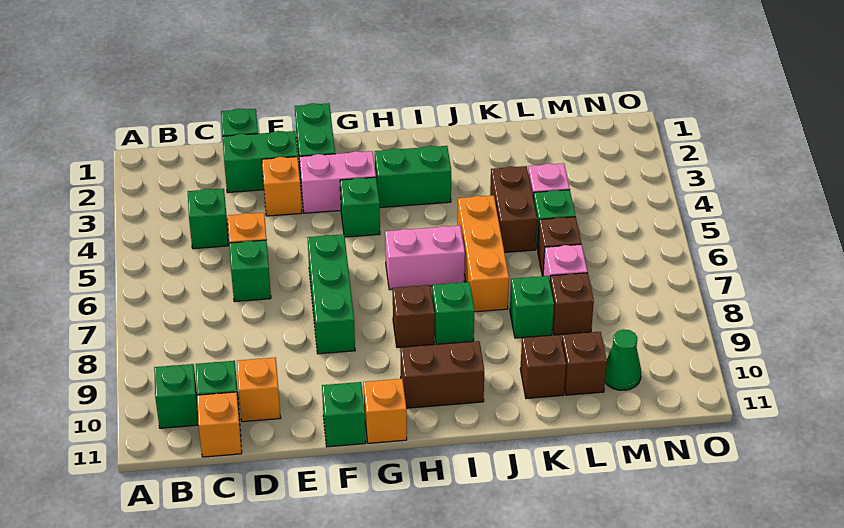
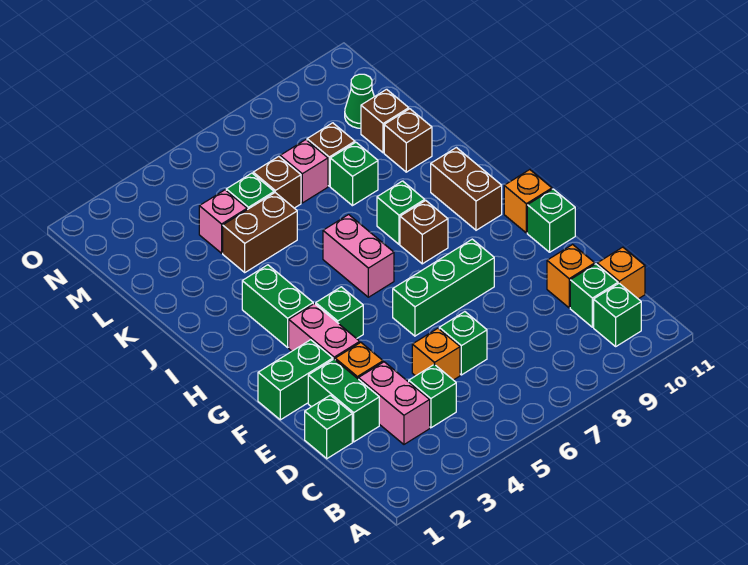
none -> pink 1x2 brick [359,362,430,444]
orange 1x3 brick [457,195,509,312] -> none

